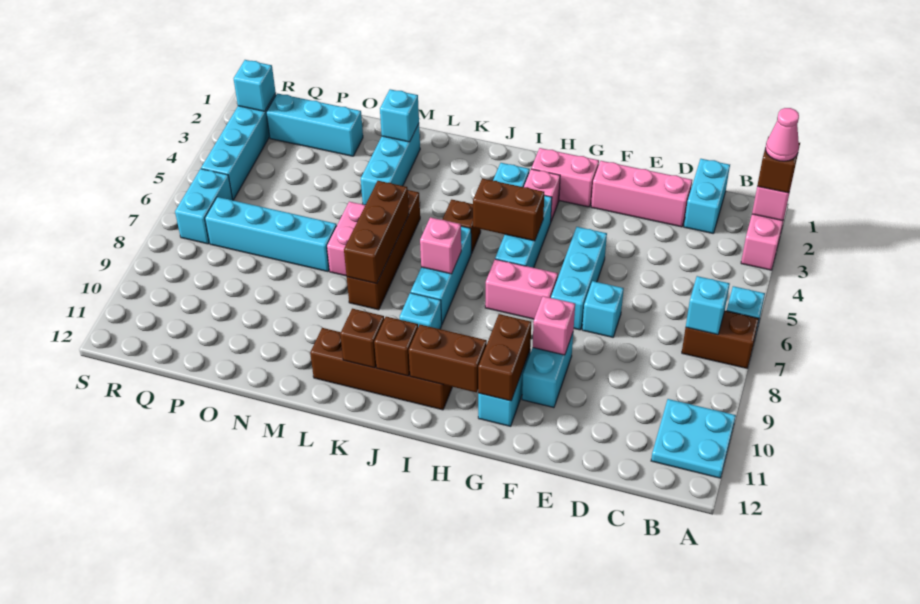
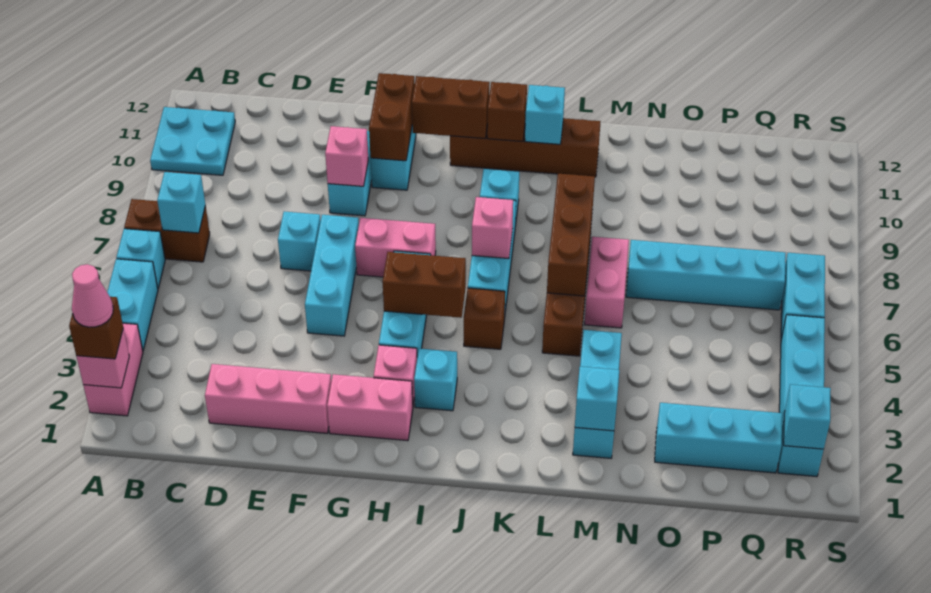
cyan 1x2 brick [684,159,730,233] -> cyan 1x2 brick moved to [107,259,158,350]
brown 1x1 brick [340,309,384,368] -> cyan 1x1 brick [525,85,565,144]

